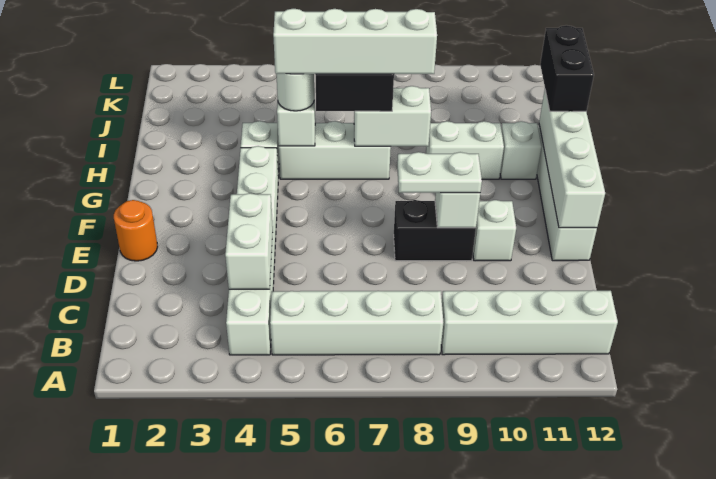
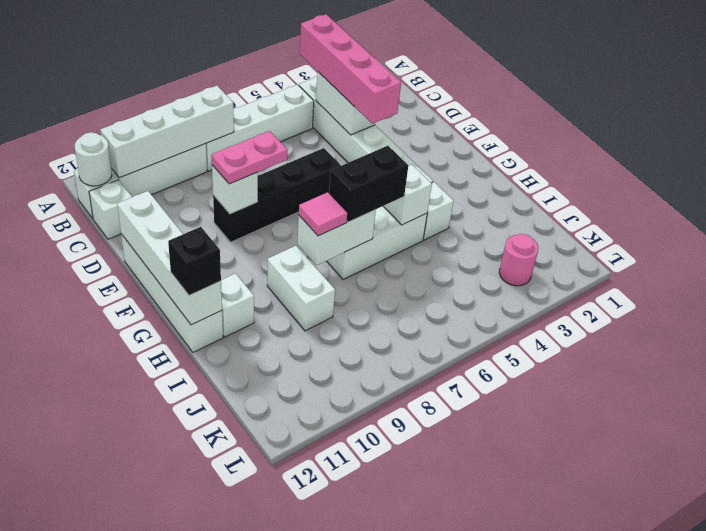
none -> pink 1x4 brick [300,14,401,124]
orange 1x1 round brick [114,200,158,261] -> none
black 1x2 brick [394,200,476,261] -> black 1x4 brick [213,148,341,242]
white 1x2 plate [397,152,482,193] -> pink 1x2 plate [211,131,287,184]
white 1x1 brick [473,200,516,261] -> white 1x1 brick moved to [89,180,132,239]
white 1x1 round brick [276,74,314,111] -> white 1x1 round brick moved to [75,132,112,186]
white 1x4 brick [273,9,437,74] -> white 1x4 brick moved to [100,86,234,178]
none -> pink 1x1 tile [299,192,347,236]
white 1x2 brick [426,121,504,179] -> white 1x2 brick turned to [267,246,335,331]
black 1x2 brick [540,25,594,111] -> black 1x1 brick [168,227,221,295]
none -> pink 1x1 round brick [499,234,538,286]

